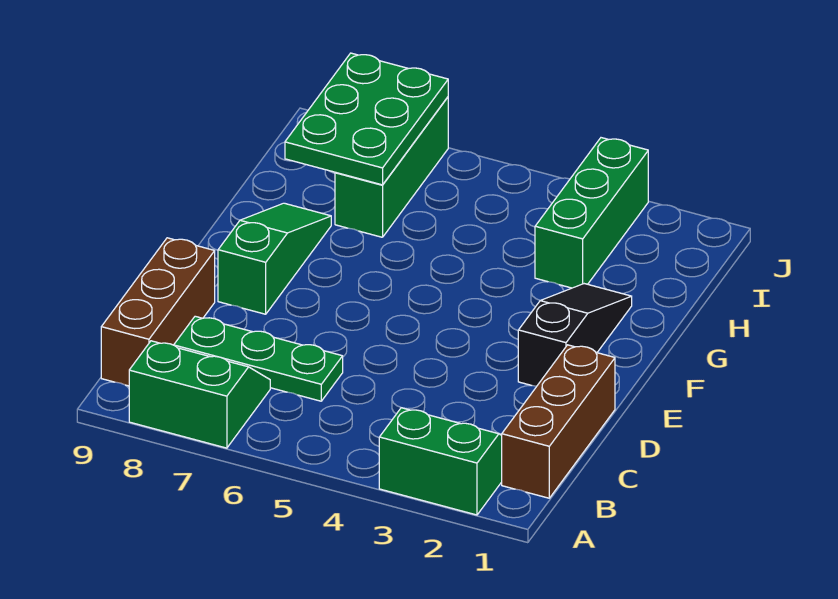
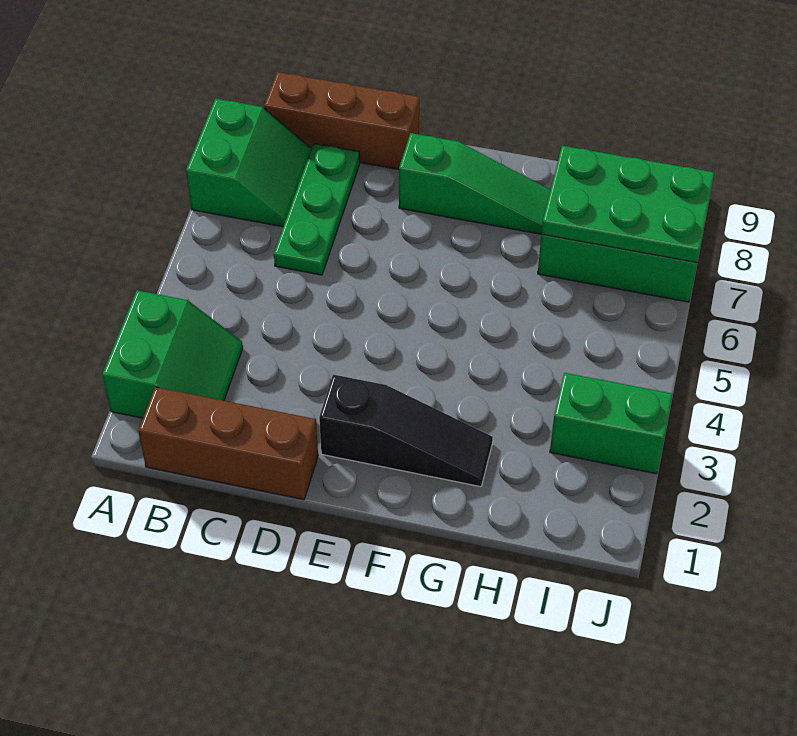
green 1x3 brick [535,138,648,288] -> green 1x2 brick [550,373,673,474]

